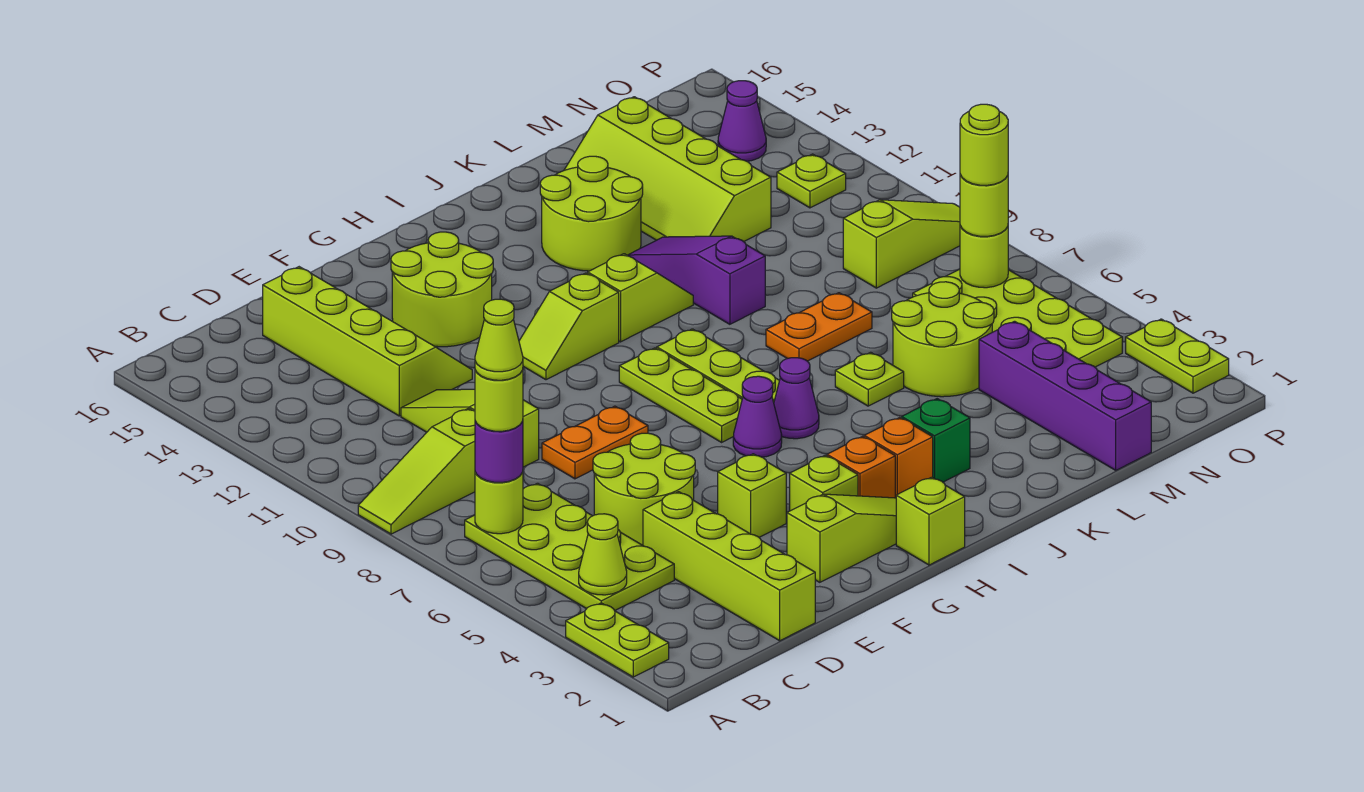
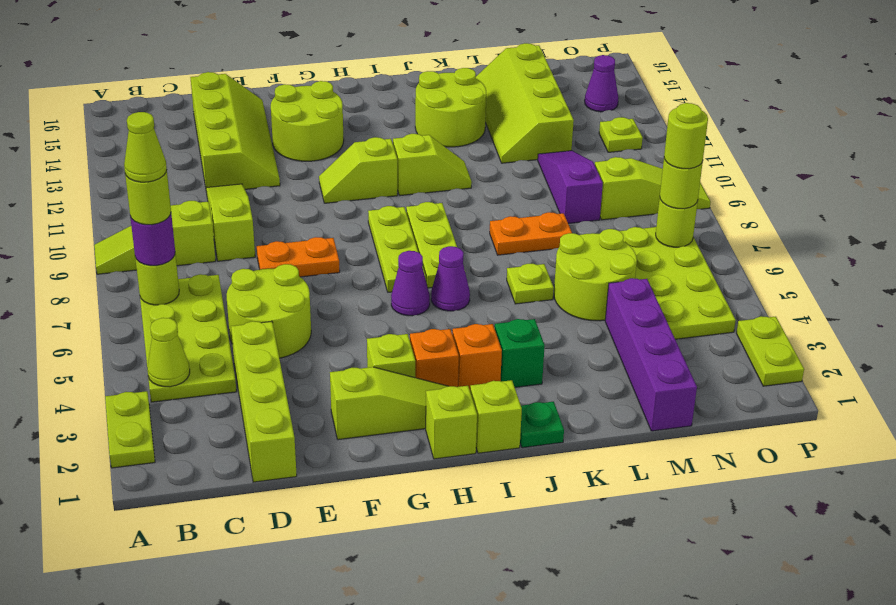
lime 1x1 brick [718,454,786,537] -> lime 1x1 brick moved to [470,380,522,453]
none -> green 1x1 plate [520,402,564,448]
purple 1x3 slope [628,236,765,324] -> purple 1x3 slope moved to [538,151,603,224]

